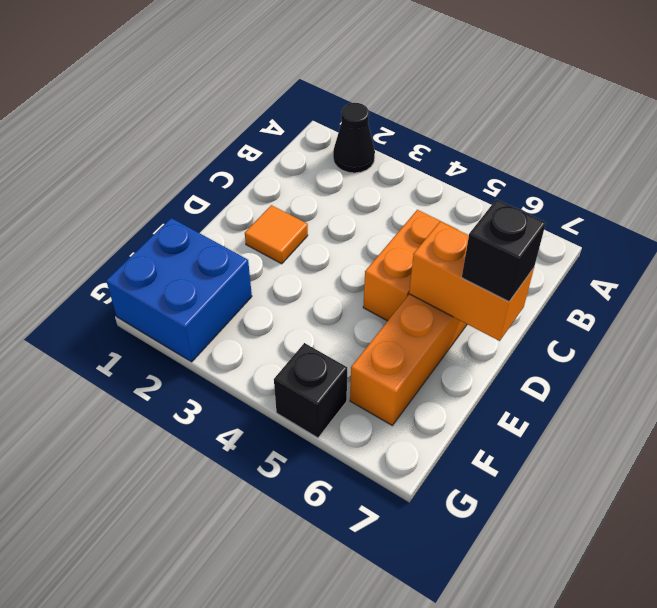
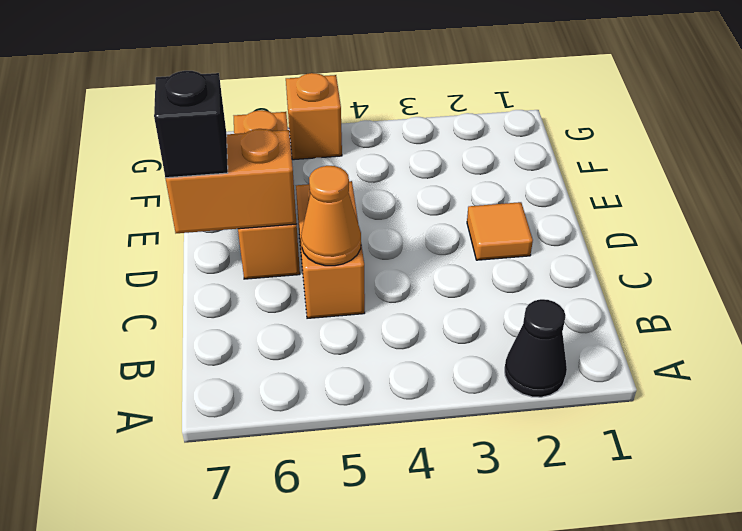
none -> orange 1x1 cone [301,166,361,266]
blue 2x2 brick [106,218,252,362] -> none
black 1x1 brick [274,343,347,438] -> orange 1x1 brick [286,73,342,160]

